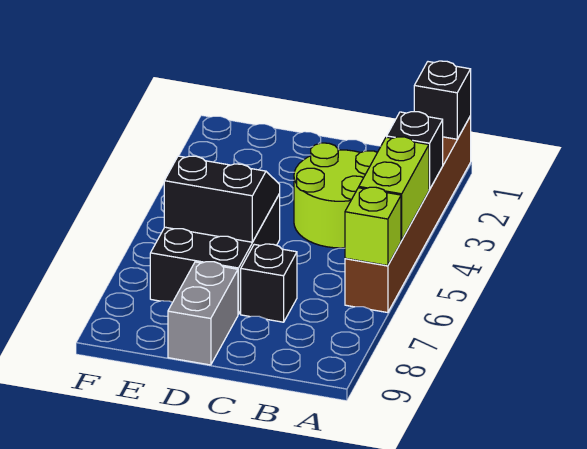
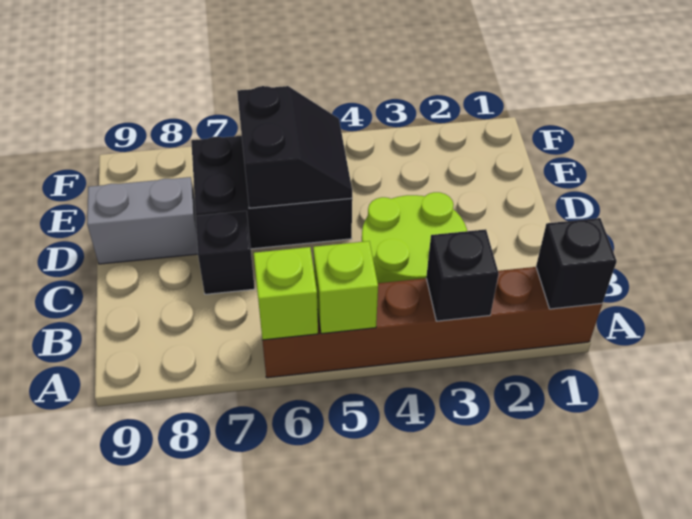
lime 1x2 brick [359,137,429,240] -> lime 1x1 brick [313,241,378,334]

